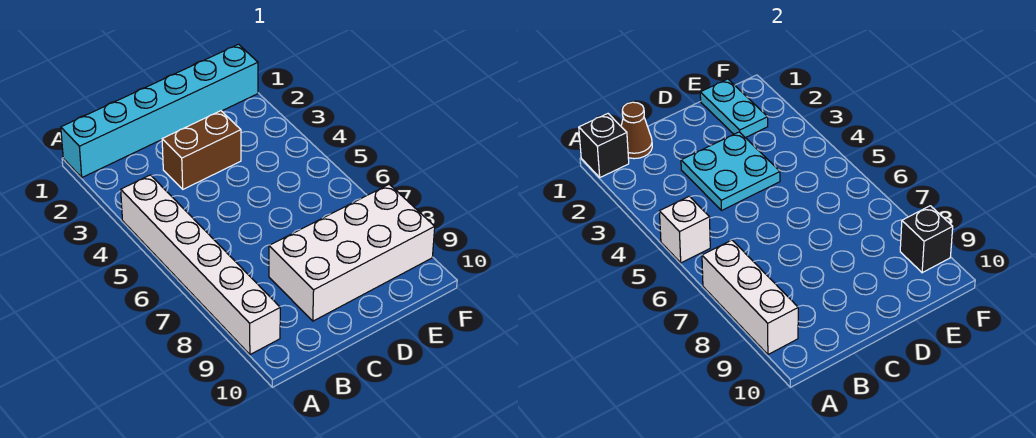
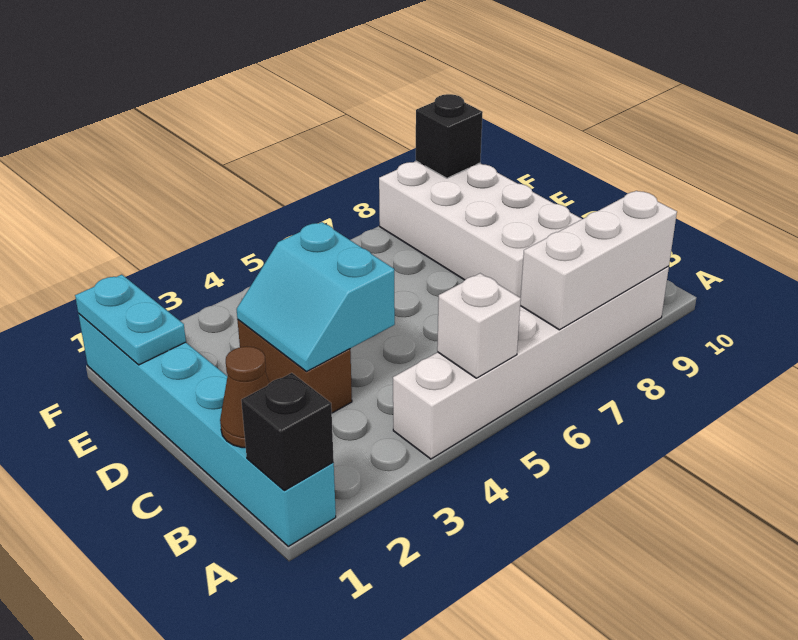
cyan 2x2 plate [681,132,780,211] -> cyan 2x2 slope [237,222,395,372]
cyan 1x2 plate [700,79,768,138] -> cyan 1x2 plate turned to [75,275,186,365]

